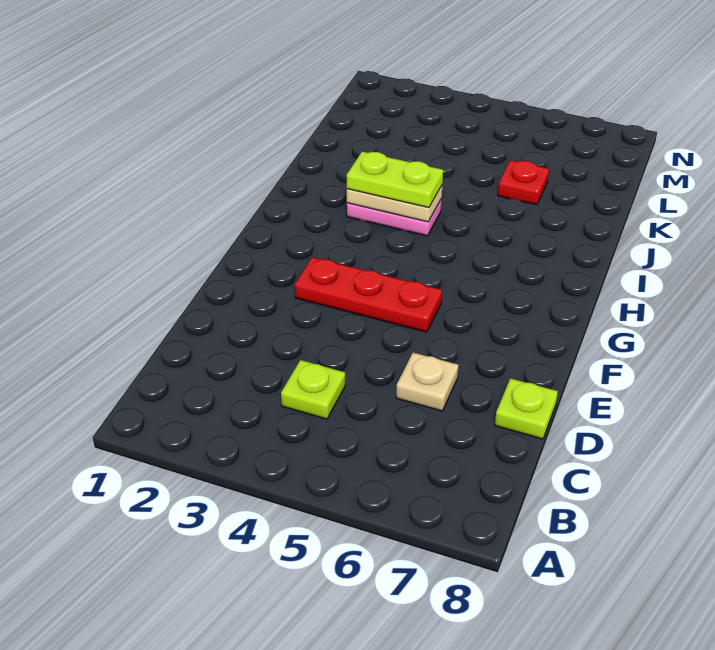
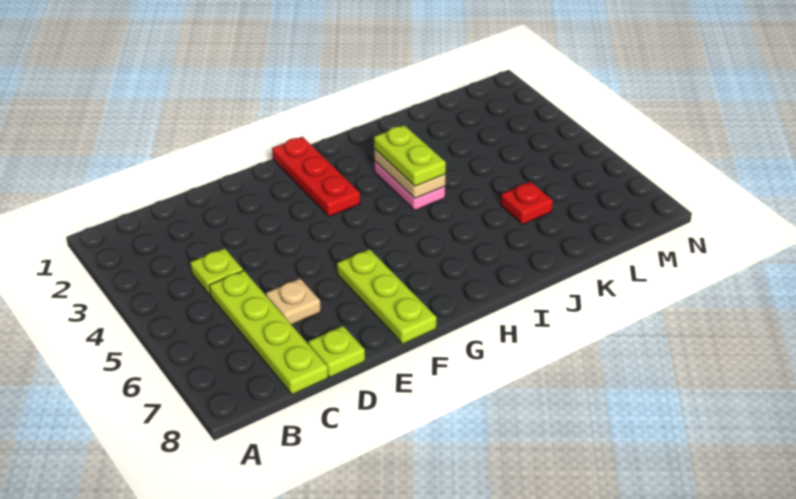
none -> lime 1x4 plate [209,271,328,395]
red 1x3 plate [295,257,442,332] -> red 1x3 plate moved to [272,137,360,217]
none -> lime 1x3 plate [337,249,436,344]

